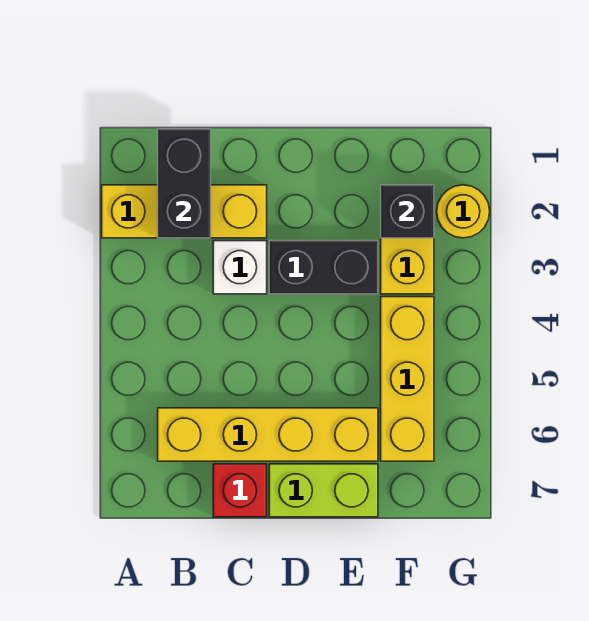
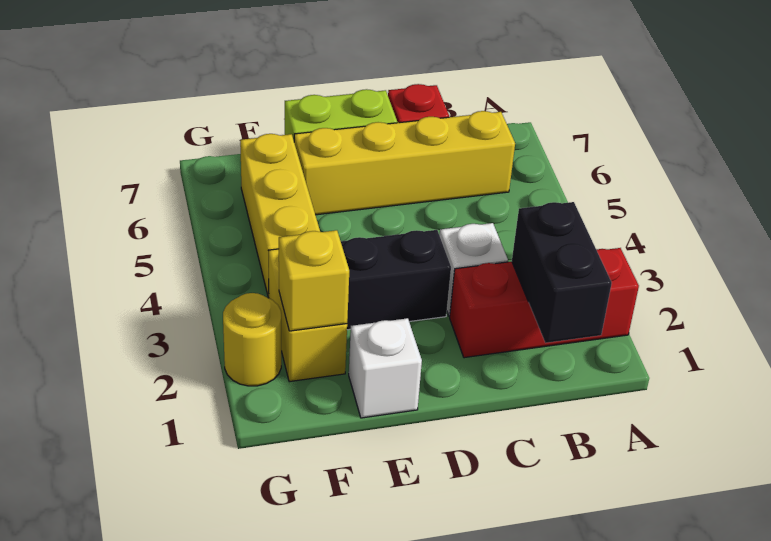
yellow 1x3 brick [102,185,267,238] -> red 1x3 brick [450,248,639,358]
none -> white 1x1 brick [349,318,422,418]
black 1x1 brick [381,185,434,238] -> yellow 1x1 brick [279,230,349,331]

